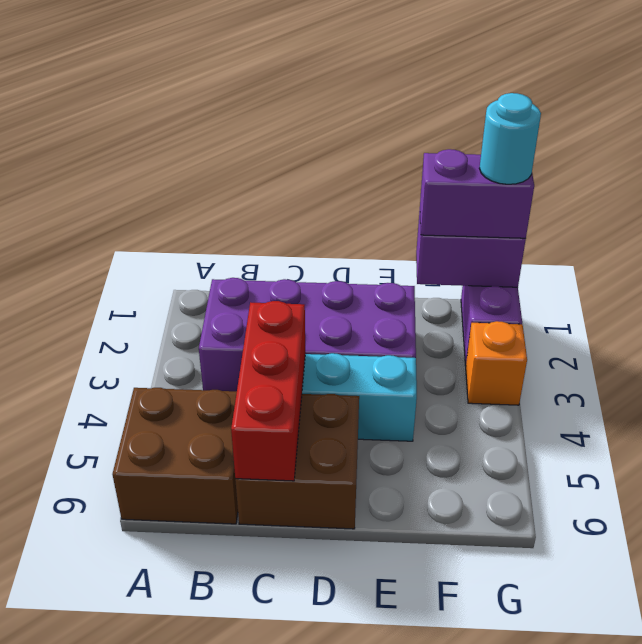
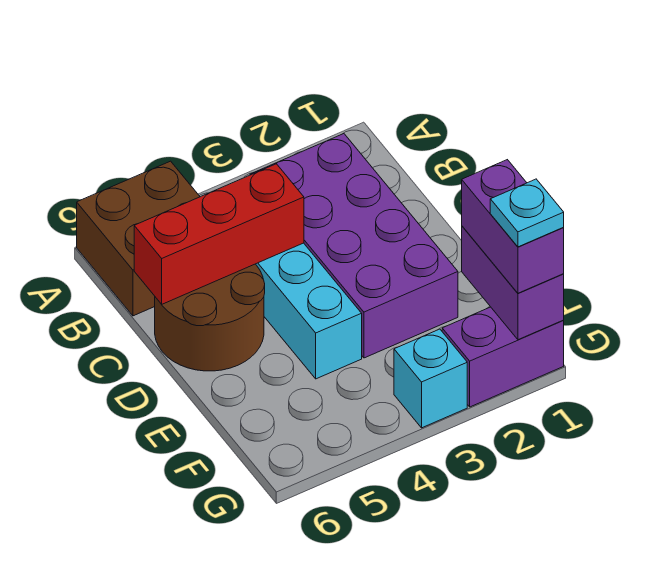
brown 2x2 brick [235,394,359,529] -> brown 2x2 round brick [155,264,265,371]
cyan 1x1 round brick [479,93,541,184] -> cyan 1x1 plate [490,179,564,247]
orange 1x1 brick [466,321,527,405] -> cyan 1x1 brick [394,329,467,428]

